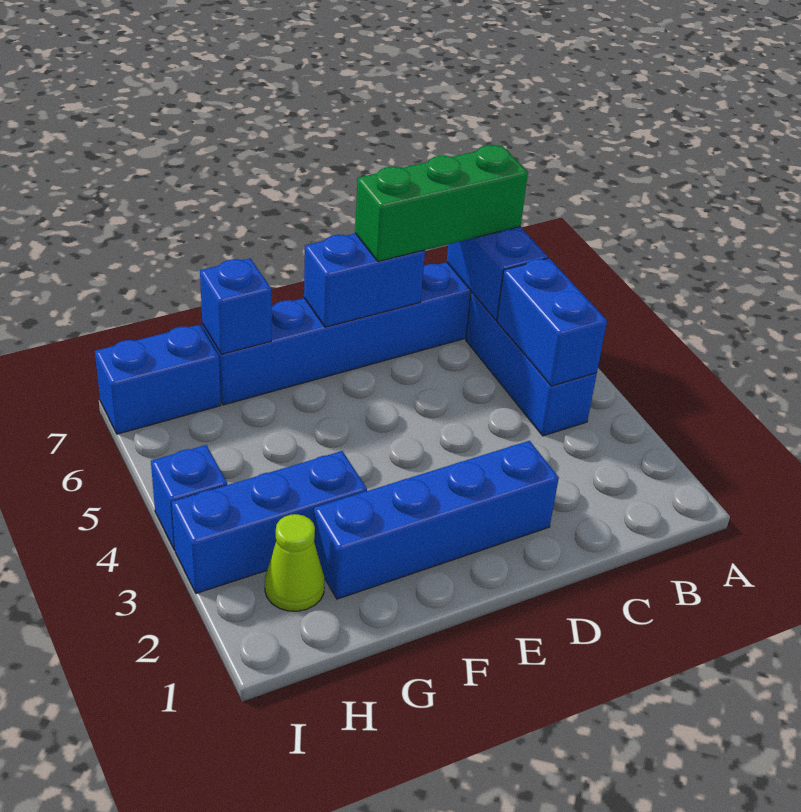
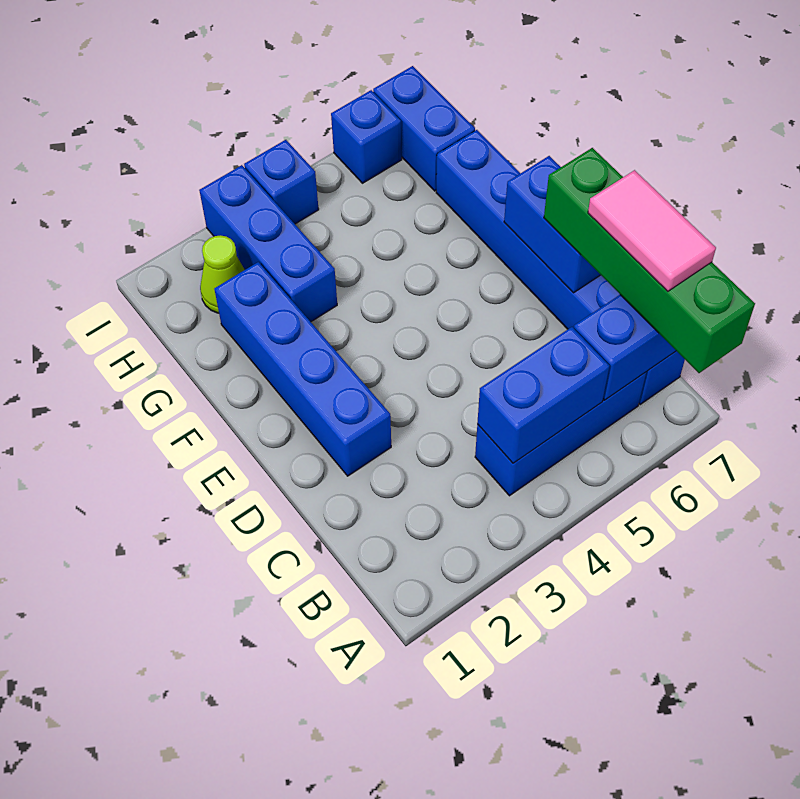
green 1x3 brick [355,145,528,261] -> green 1x4 brick [544,148,755,373]
none -> pink 1x2 tile [588,170,716,291]
blue 1x1 brick [200,258,271,354] -> blue 1x1 brick moved to [331,90,402,183]

